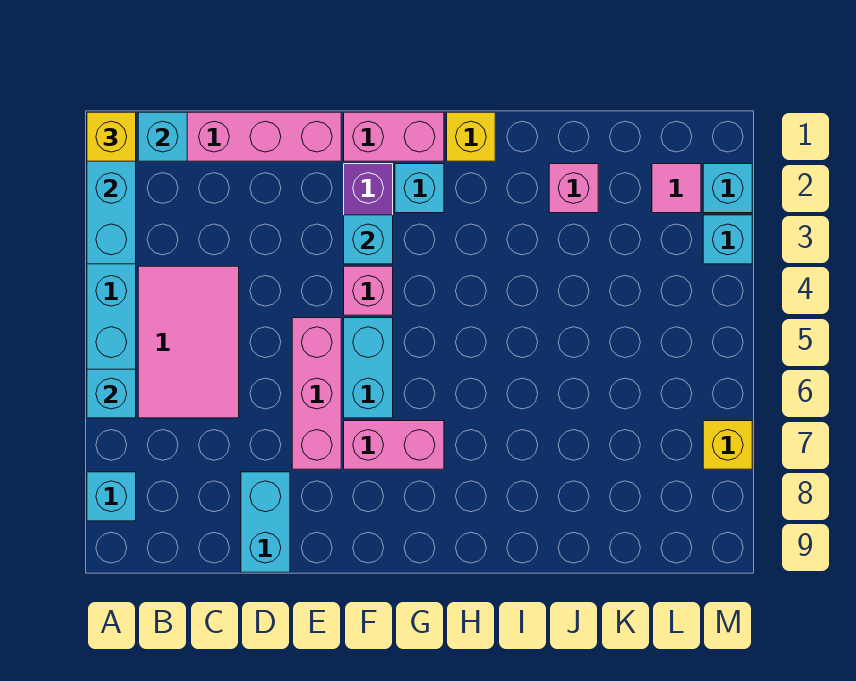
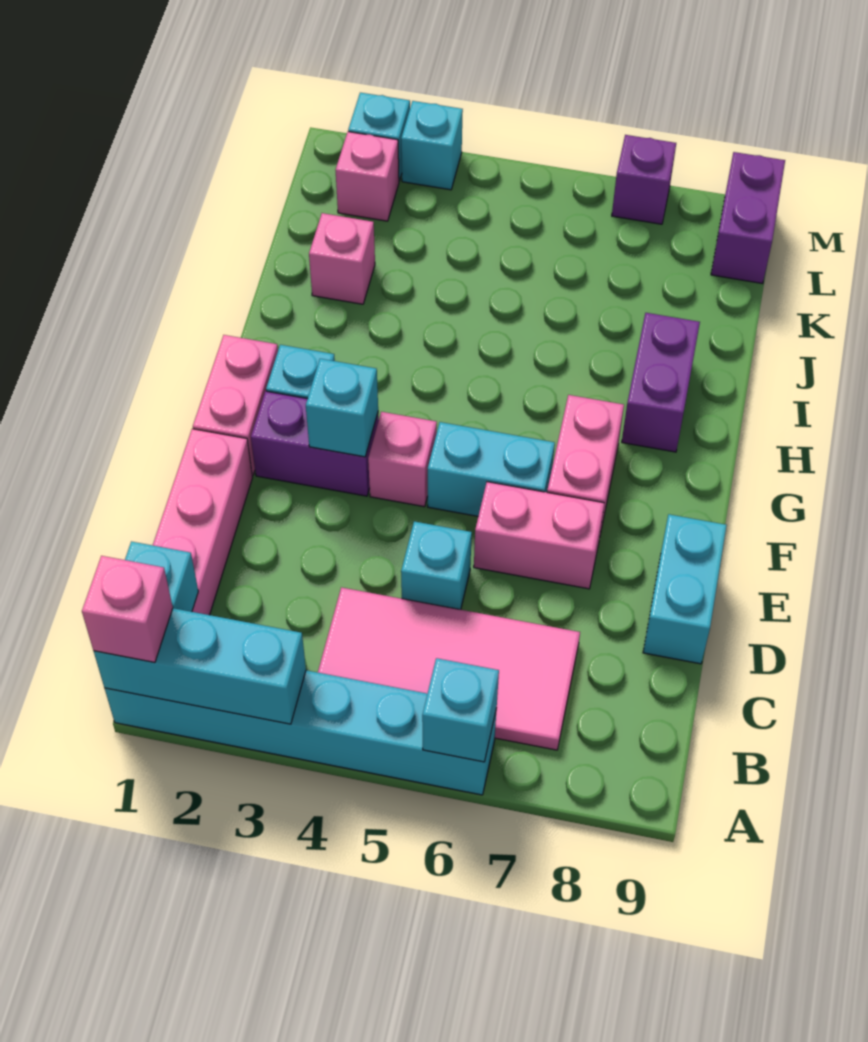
yellow 1x1 brick [87,112,136,161] -> pink 1x1 brick [82,556,173,663]
cyan 1x1 brick [87,472,136,521] -> cyan 1x1 brick moved to [401,521,472,610]
pink 2x3 tile [138,266,239,418] -> pink 2x4 tile [318,587,580,750]
cyan 1x2 brick [241,472,290,572] -> cyan 1x2 brick turned to [643,514,727,664]
pink 1x3 brick [292,318,341,469] -> pink 1x2 brick [474,482,604,589]
yellow 1x1 brick [447,112,495,161] -> none
none -> purple 1x2 brick [622,313,700,452]
pink 1x1 tile [652,164,701,213] -> pink 1x1 brick [336,132,399,221]
none -> purple 1x2 brick [711,152,785,284]
yellow 1x1 brick [703,421,752,469] -> purple 1x1 brick [612,135,676,224]

